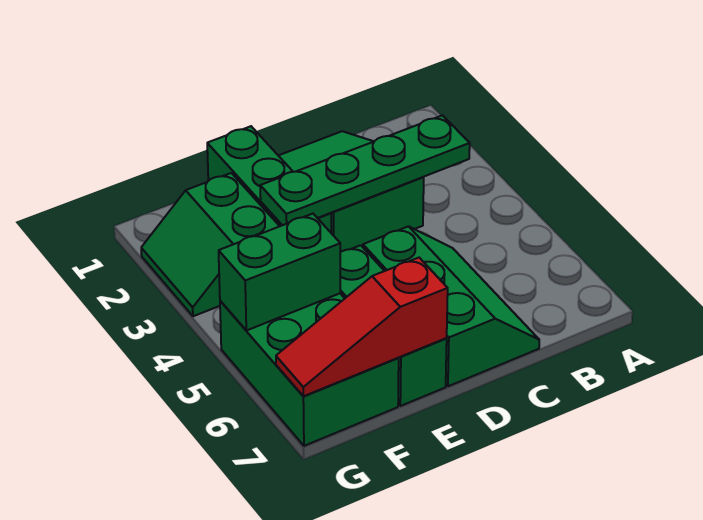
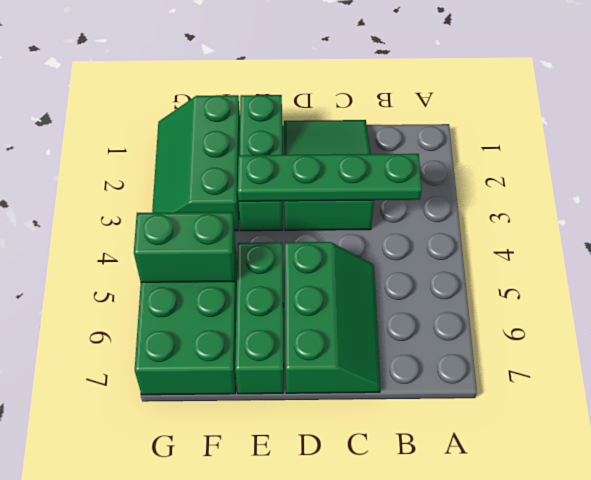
red 1x3 slope [276,258,448,396] -> none
green 2x2 slope [141,173,280,316] -> green 2x3 slope [152,95,240,231]

